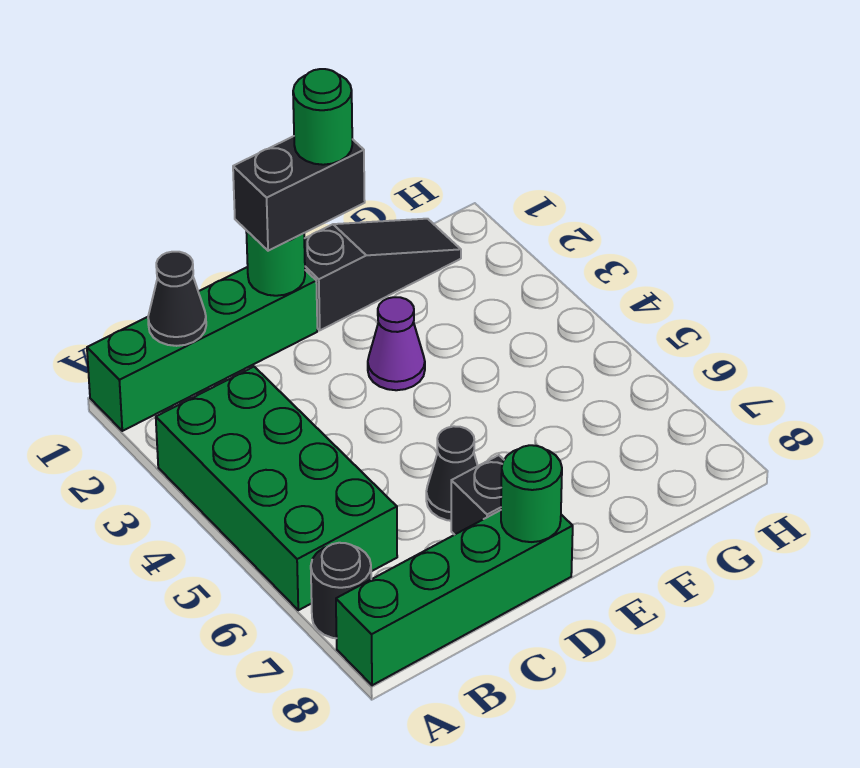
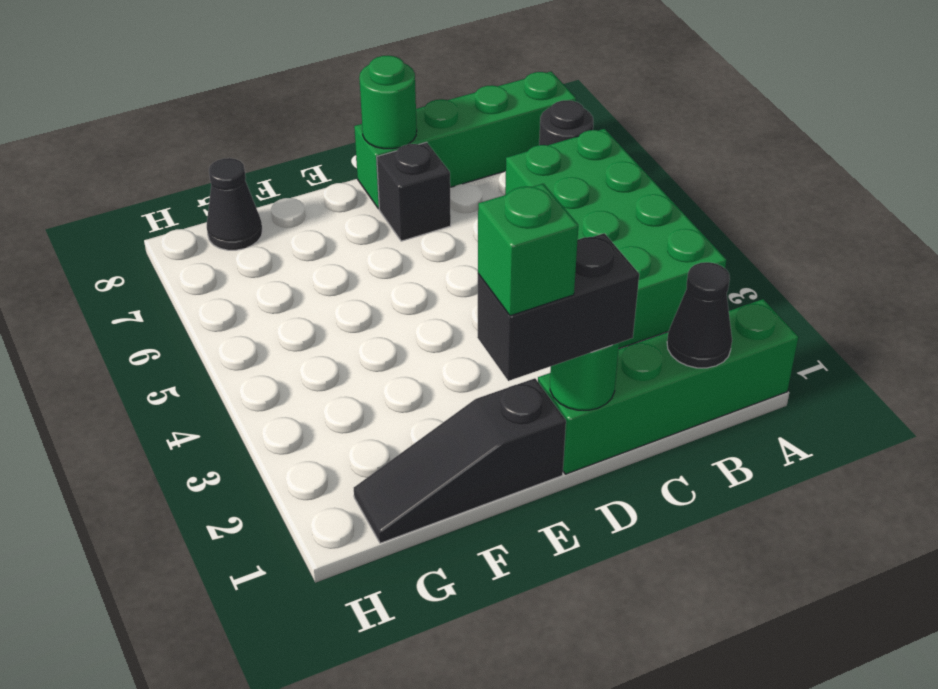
black 1x1 cone [426,426,478,521] -> black 1x1 cone moved to [207,158,262,250]
green 1x1 round brick [293,69,352,165] -> green 1x1 brick [478,184,578,316]
purple 1x1 cone [368,297,425,390] -> none

